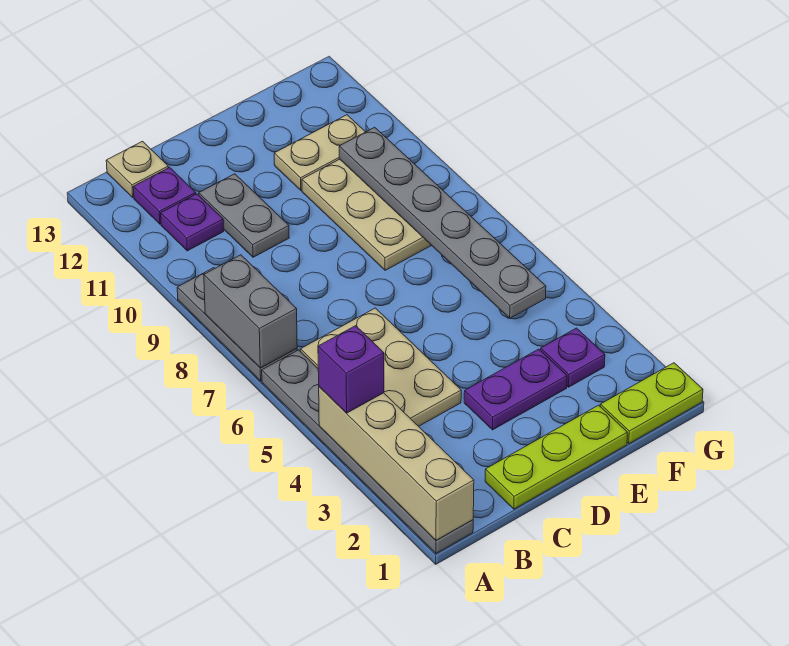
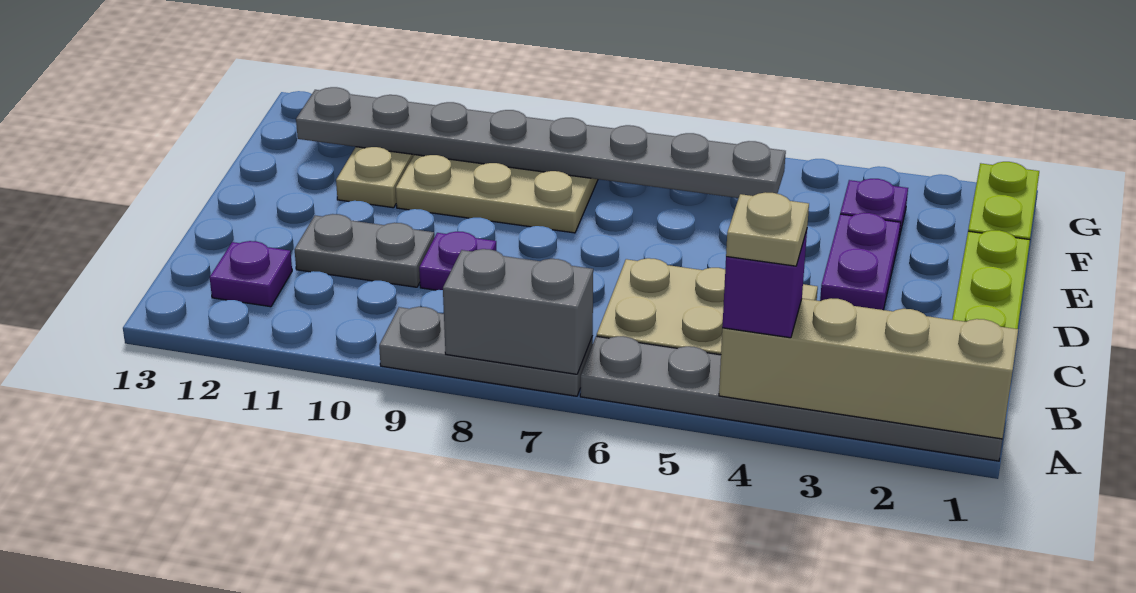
purple 1x1 plate [161,194,224,251] -> purple 1x1 plate moved to [419,232,496,290]
tan 1x1 plate [106,141,168,197] -> tan 1x1 plate moved to [726,192,809,266]
grey 1x6 plate [339,127,546,318] -> grey 1x8 plate [296,87,786,198]

